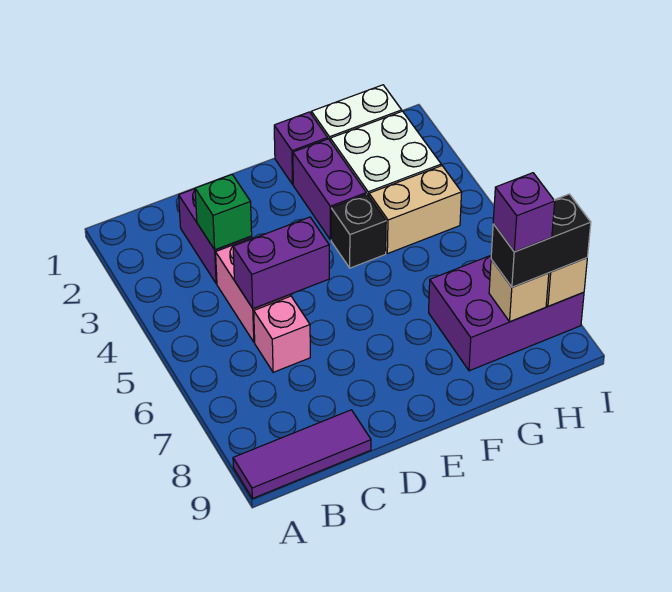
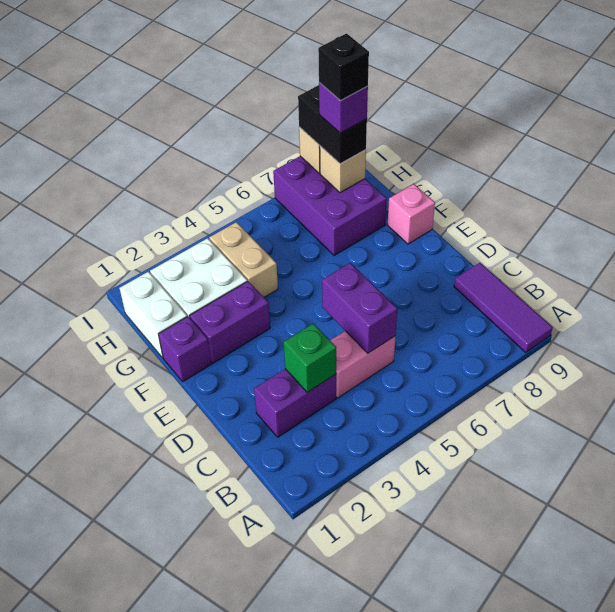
pink 1x1 brick [254,296,310,372] -> pink 1x1 brick moved to [388,184,435,244]
black 1x1 brick [331,194,386,268] -> black 1x1 brick moved to [318,33,369,101]

